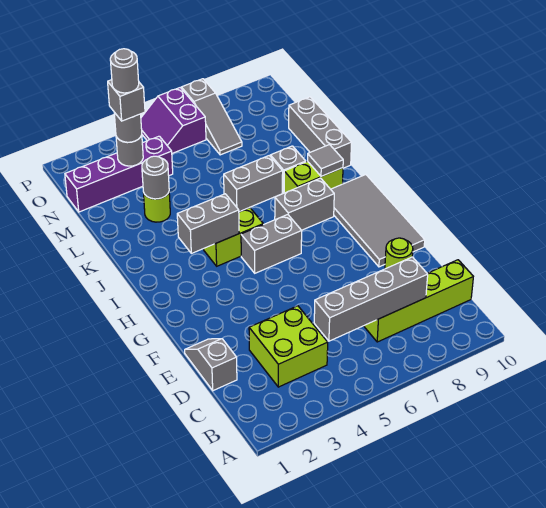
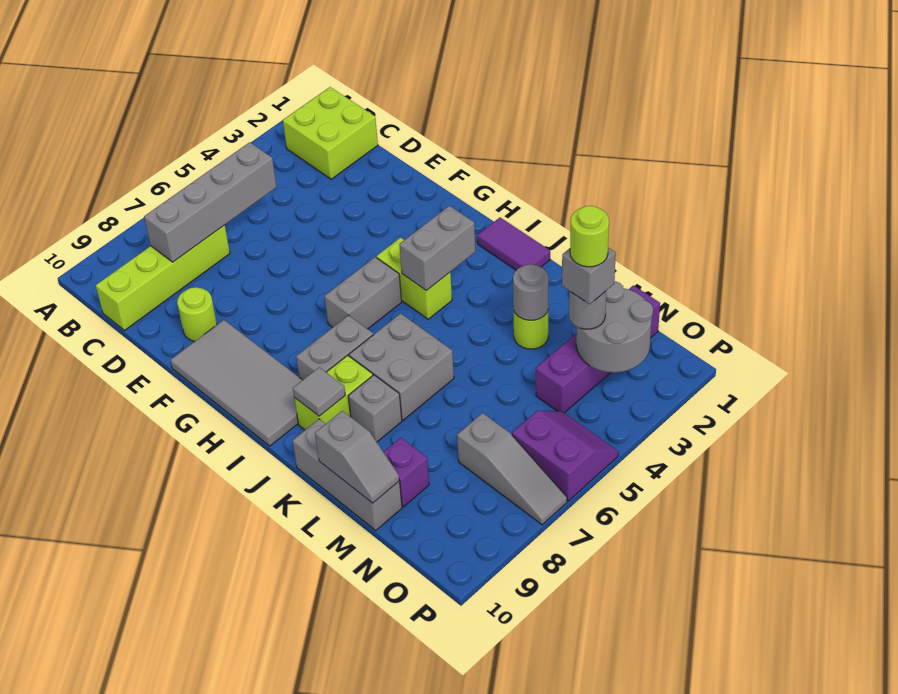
lime 2x2 brick [249,306,328,387] -> lime 2x2 brick moved to [283,87,378,179]
grey 1x2 slope [185,339,237,391] -> grey 1x2 slope moved to [315,411,399,503]
none -> purple 1x2 tile [477,218,550,270]
lime 1x2 brick [204,208,263,266] -> lime 1x2 brick turned to [376,238,452,319]
grey 1x2 brick [224,156,283,212] -> grey 2x2 brick [349,313,454,420]
none -> purple 1x1 brick [384,438,429,507]
grey 1x1 round brick [116,135,143,166] -> grey 2x2 round brick [576,281,653,373]
grey 1x1 round brick [110,49,139,93] -> lime 1x1 round brick [570,206,609,267]
grey 1x3 slope [181,79,242,155] -> grey 1x3 slope turned to [457,413,567,525]

